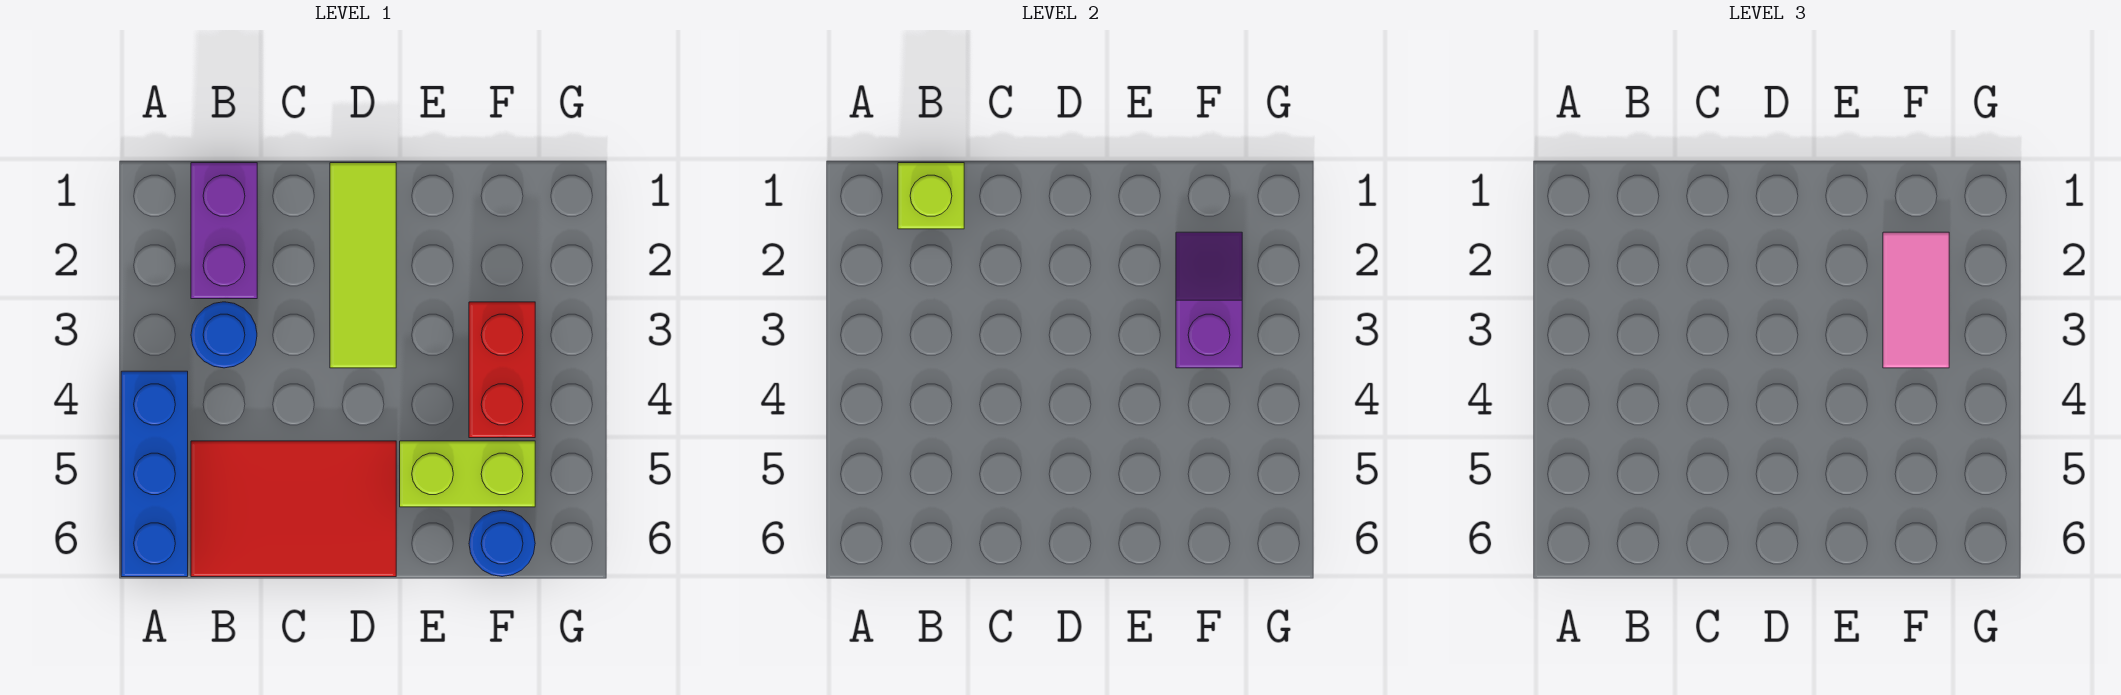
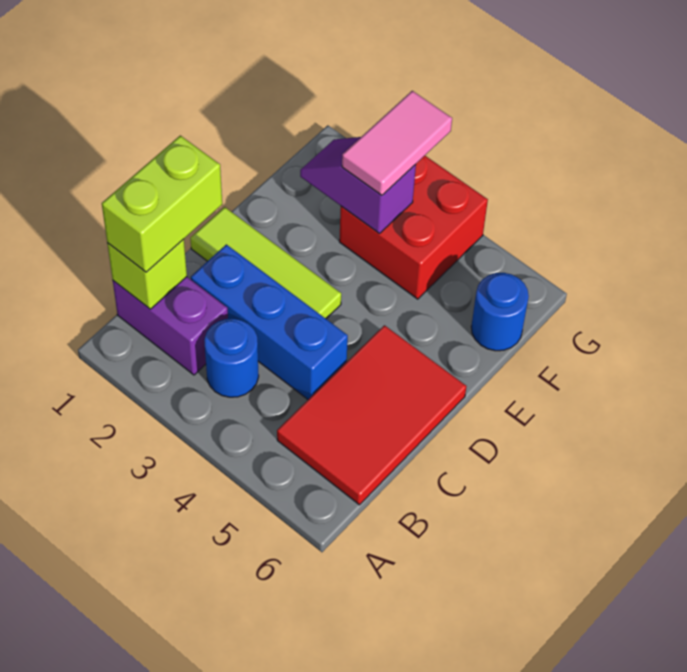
blue 1x3 brick [121,371,188,577] -> blue 1x3 brick moved to [191,244,348,399]
lime 1x2 brick [400,441,535,507] -> lime 1x2 brick moved to [102,136,222,272]
pink 1x2 tile [1883,232,1949,368] -> pink 1x2 tile turned to [342,91,452,195]
red 1x2 brick [469,302,535,438] -> red 2x2 brick [339,156,488,299]

